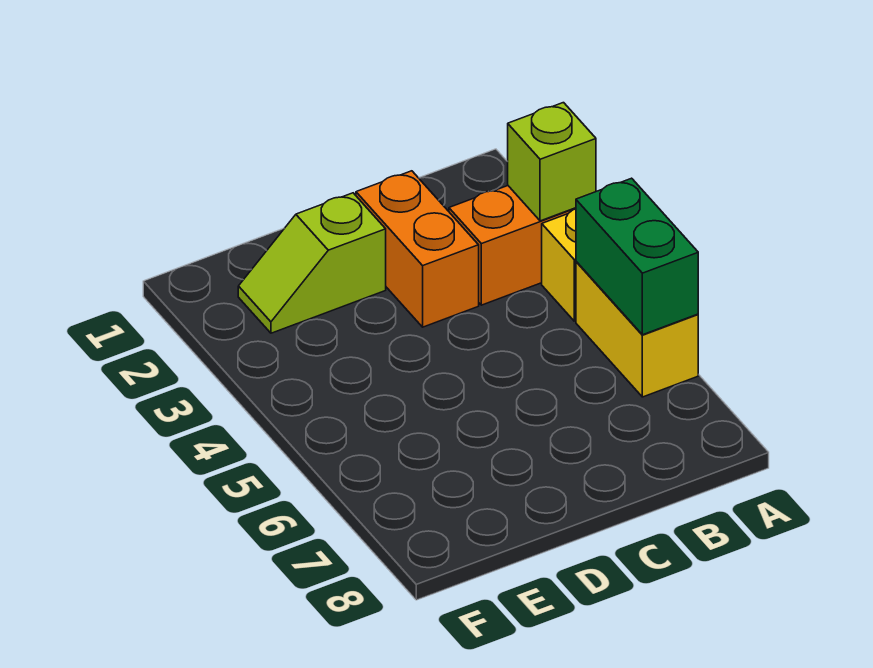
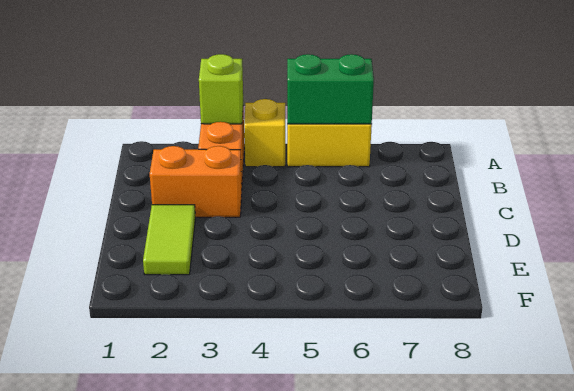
lime 1x2 slope [238,193,386,333] -> lime 1x2 tile [143,205,196,275]

